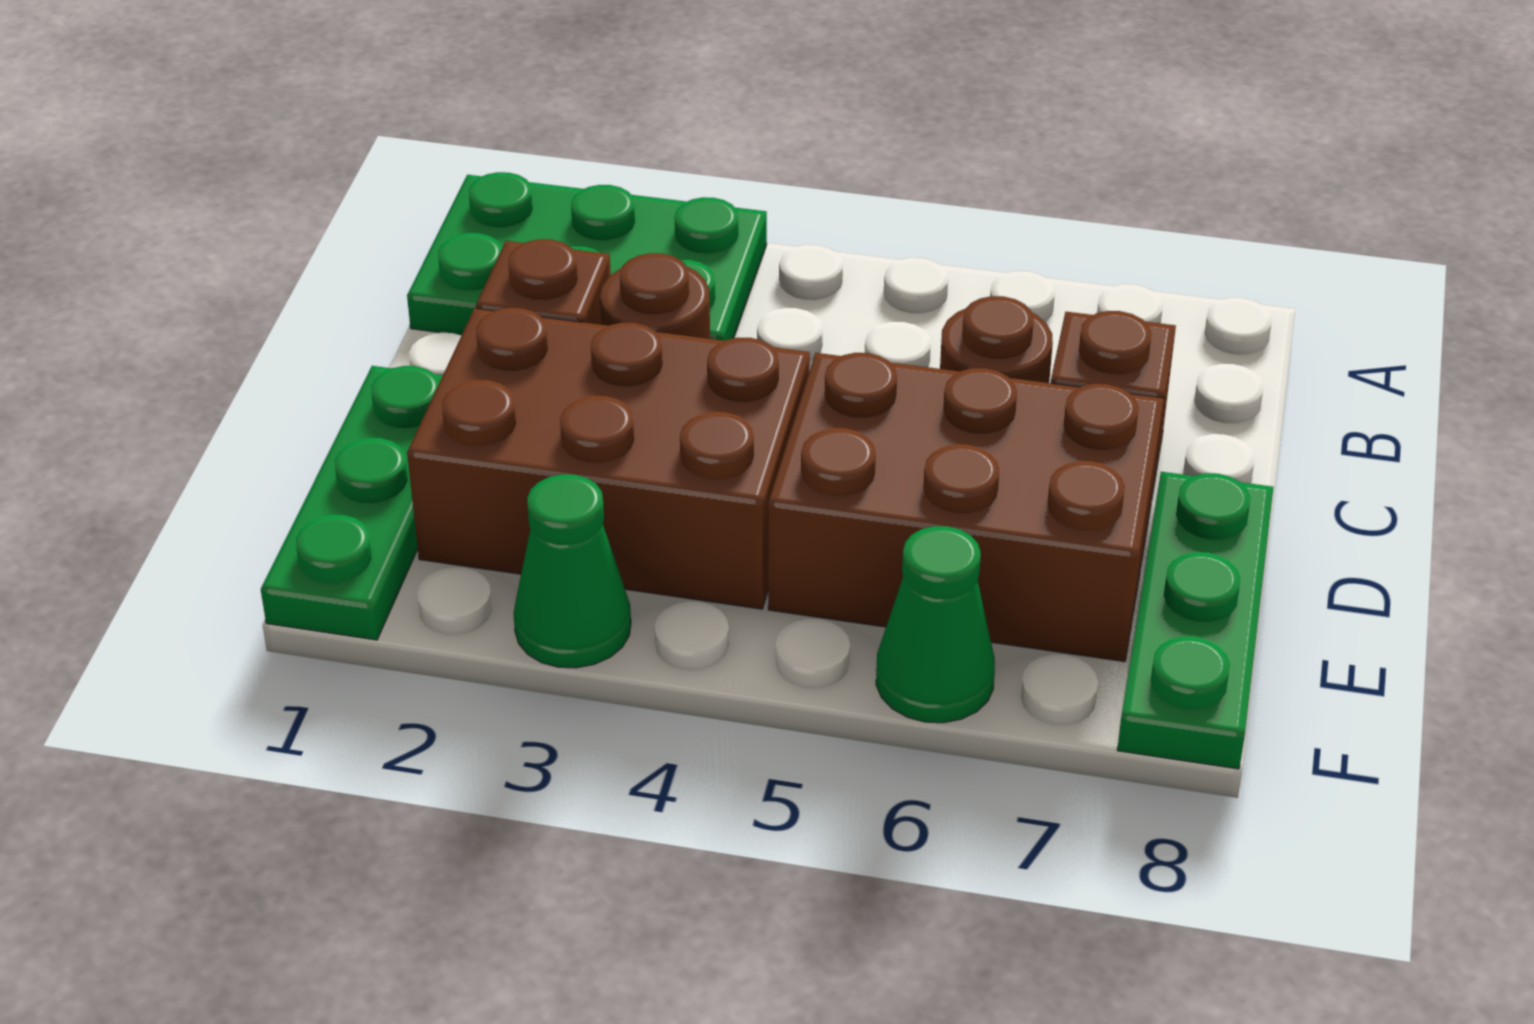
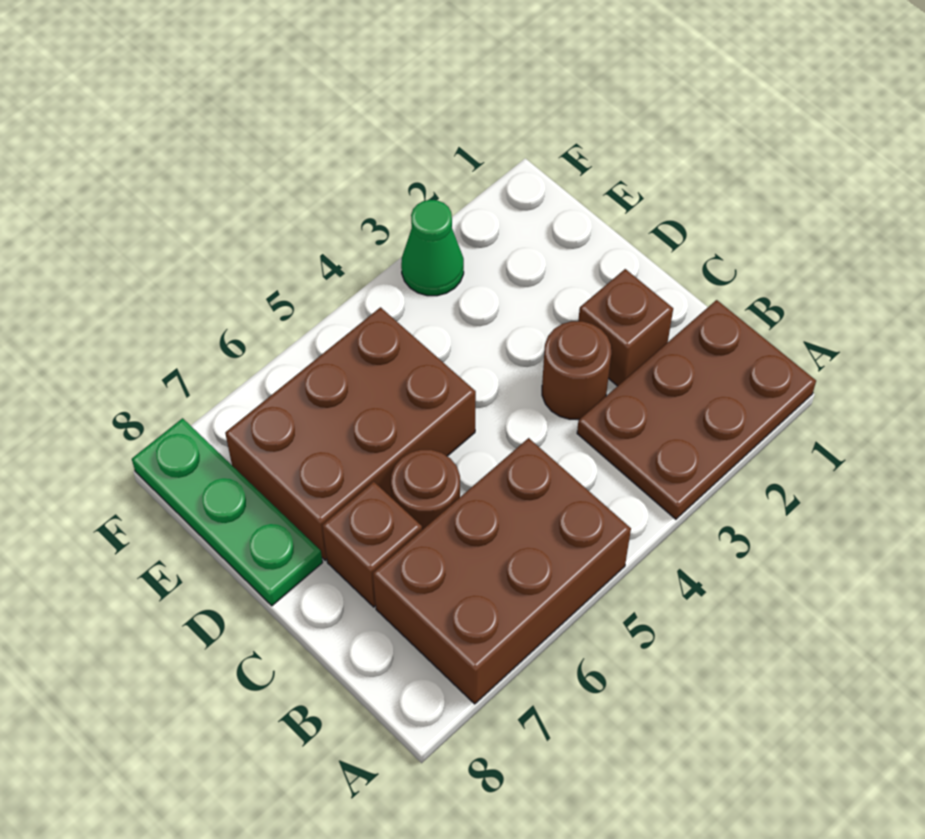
green 2x3 plate [407,172,767,341] -> brown 2x3 plate [577,300,816,519]
green 1x3 plate [261,366,443,640] -> none
brown 2x3 brick [407,308,810,609] -> brown 2x3 brick moved to [373,438,631,704]
green 1x1 cone [876,526,995,723] -> none

